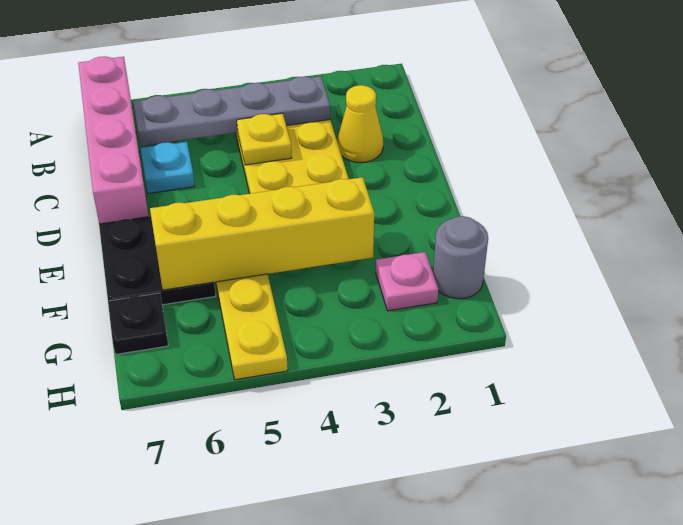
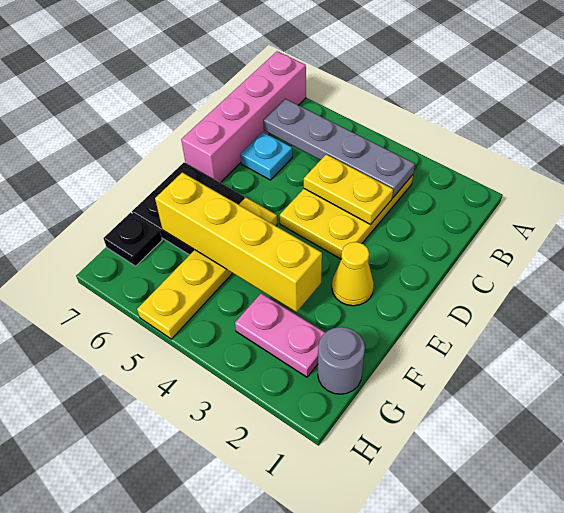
yellow 1x1 cone [338,85,383,163] -> yellow 1x1 cone moved to [332,242,374,306]
yellow 1x1 plate [237,113,292,165] -> yellow 1x2 plate [304,154,393,224]
pink 1x1 plate [376,252,438,311] -> pink 1x2 plate [235,293,325,377]

